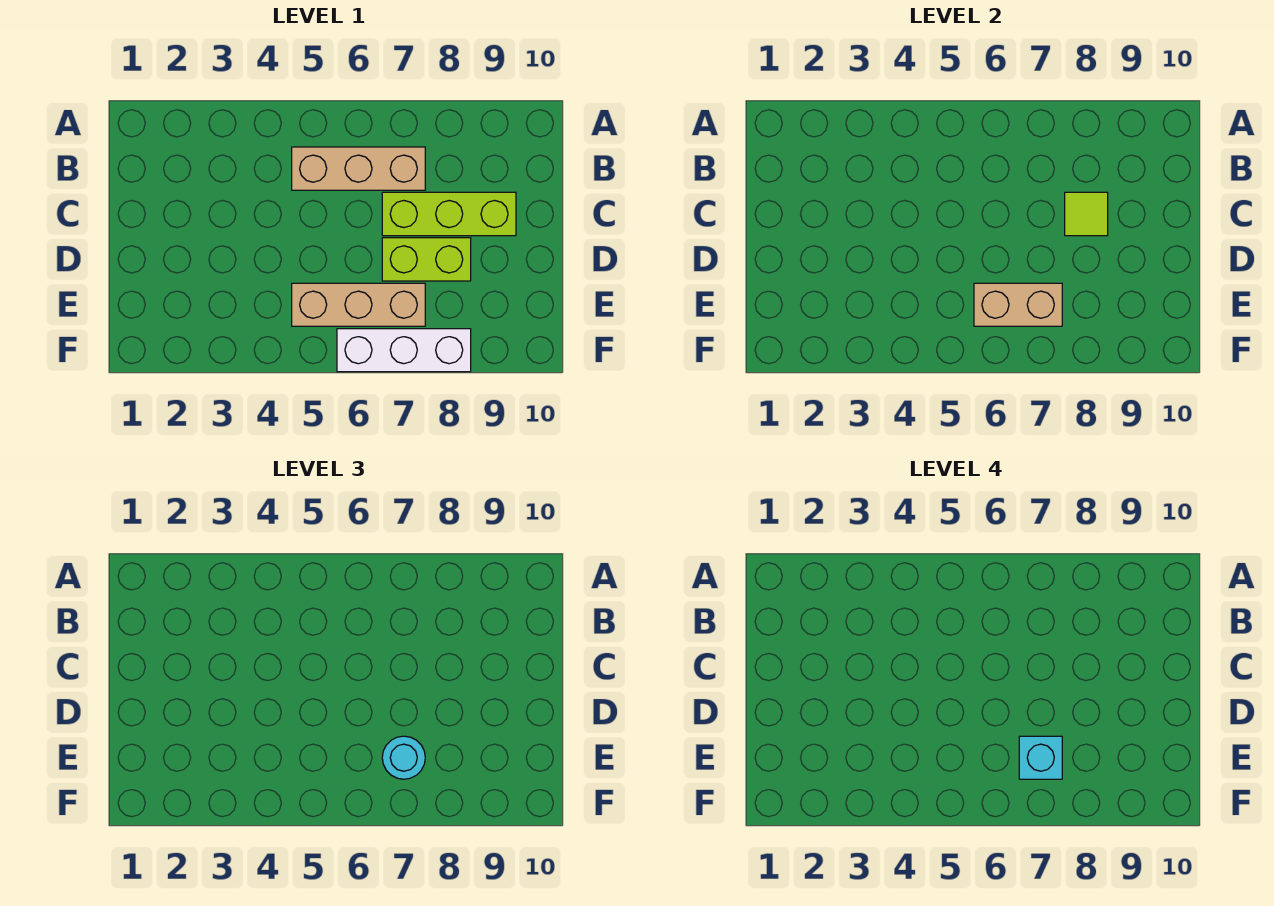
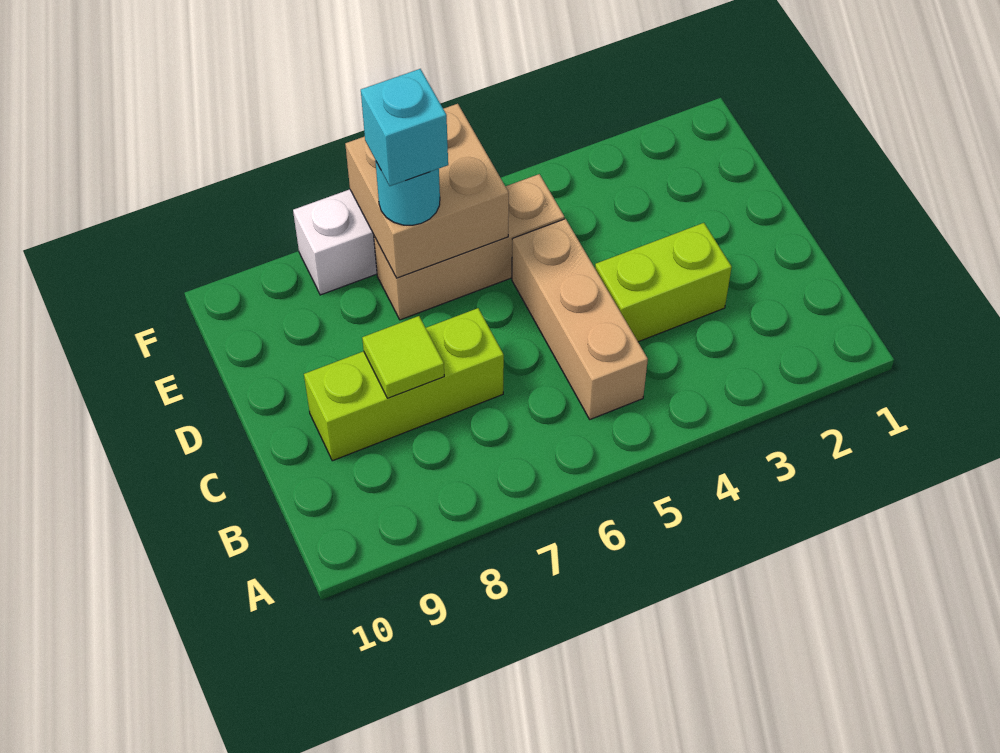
tan 1x3 brick [292,147,425,190] -> tan 1x3 brick turned to [512,219,648,419]
lime 1x2 brick [382,238,471,281] -> lime 1x2 brick moved to [595,223,732,342]
tan 1x2 brick [974,283,1062,326] -> tan 2x2 brick [345,104,509,278]

